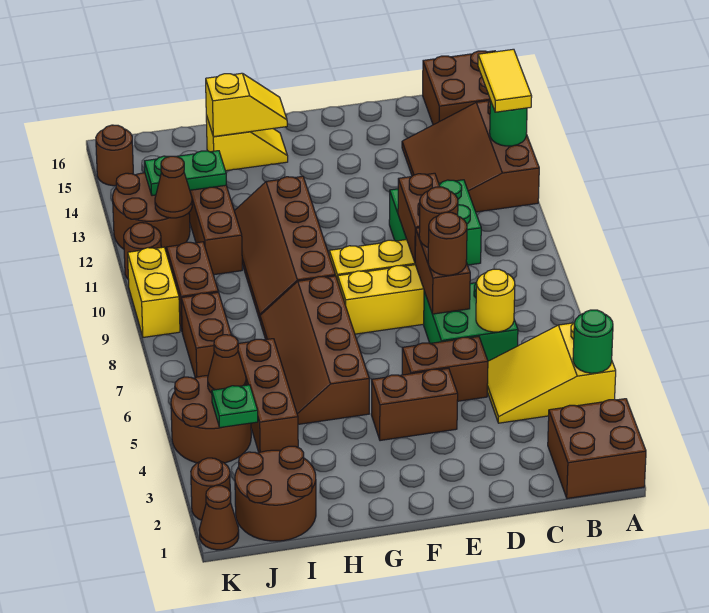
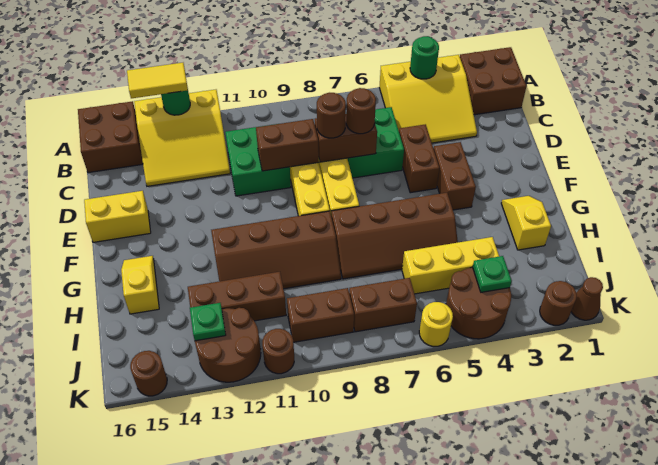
yellow 2x3 slope [487,323,616,423] -> yellow 3x3 slope [379,55,477,143]
brown 3x3 slope [402,101,539,212] -> yellow 3x3 slope [134,90,230,186]
yellow 1x1 round brick [476,269,515,332] -> yellow 1x1 round brick moved to [419,302,453,347]
yellow 1x2 slope [206,73,287,137] -> yellow 1x2 slope moved to [501,196,551,250]
brown 2x2 round brick [235,446,316,541] -> none
brown 1x3 brick [238,339,298,453] -> yellow 1x3 brick [402,237,499,294]
green 1x2 plate [144,151,226,196] -> green 1x1 plate [190,303,226,341]
brown 1x1 cone [208,335,246,393] -> none
brown 1x1 cone [155,156,192,218] -> none
yellow 1x2 brick [128,247,180,337] -> yellow 1x2 brick moved to [84,191,151,242]

